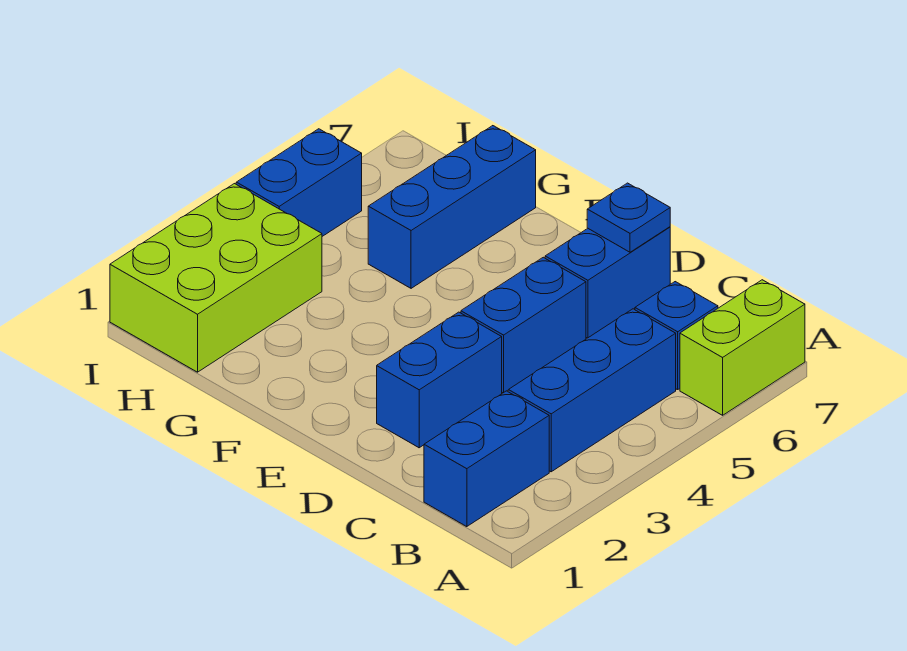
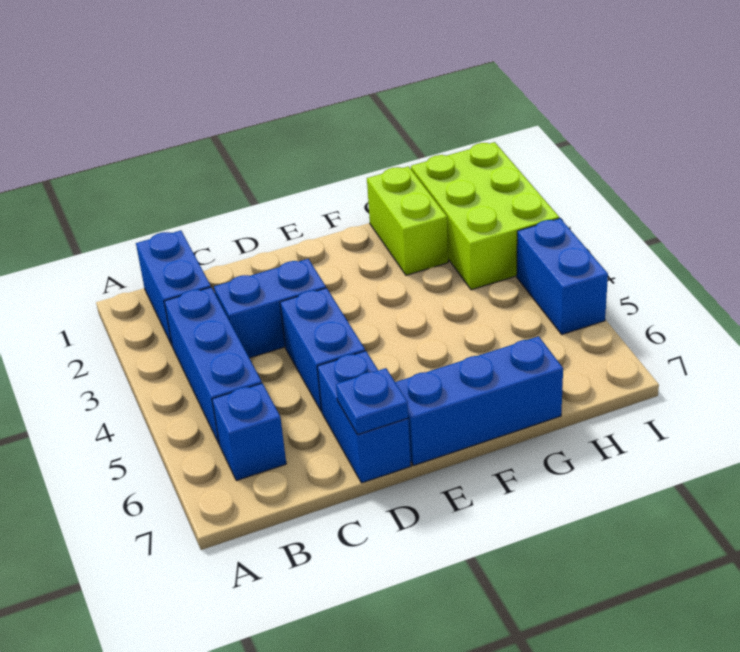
lime 1x2 brick [680,280,805,415] -> lime 1x2 brick moved to [367,166,448,275]
blue 1x2 brick [377,312,502,448] -> blue 1x2 brick turned to [214,259,326,358]
blue 1x3 brick [368,126,536,288] -> blue 1x3 brick turned to [395,336,563,465]

